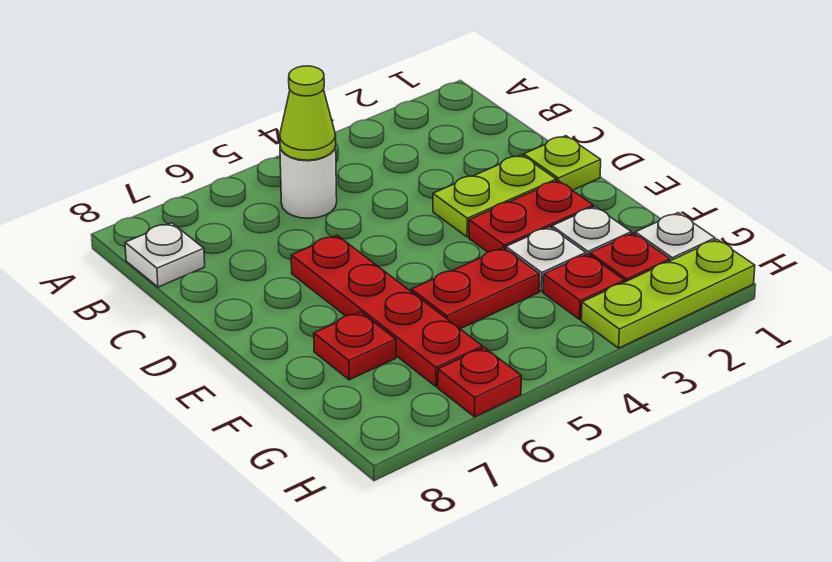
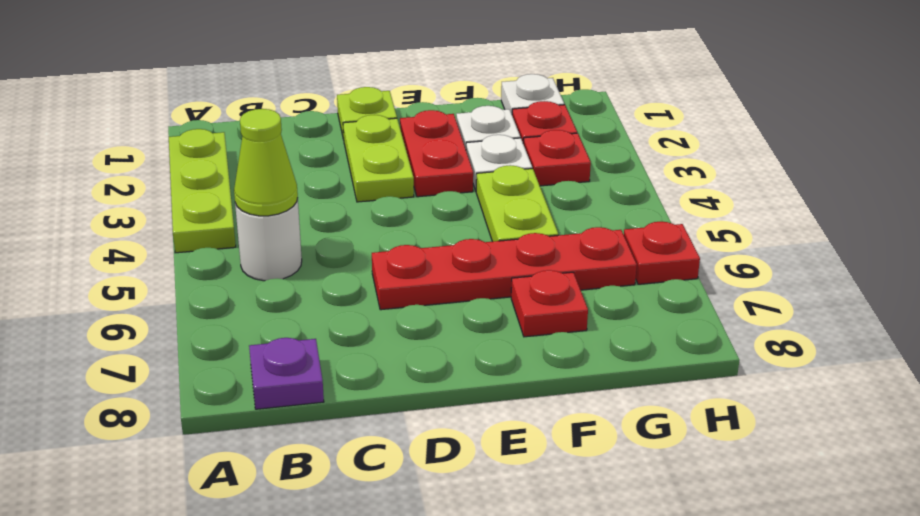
white 1x1 plate [125,223,205,287] -> purple 1x1 plate [249,338,324,409]
red 1x2 plate [411,248,539,329] -> lime 1x2 plate [476,165,558,242]
lime 1x3 plate [581,239,755,348] -> lime 1x3 plate moved to [169,129,236,253]

